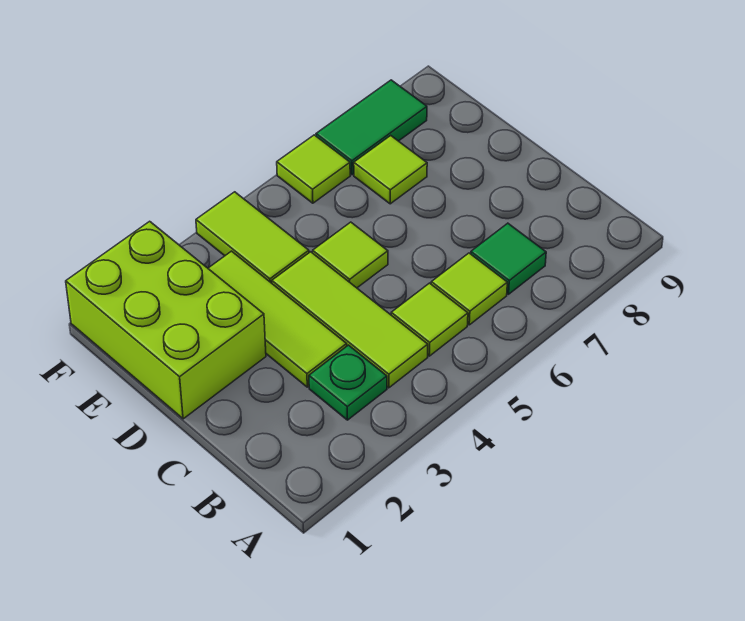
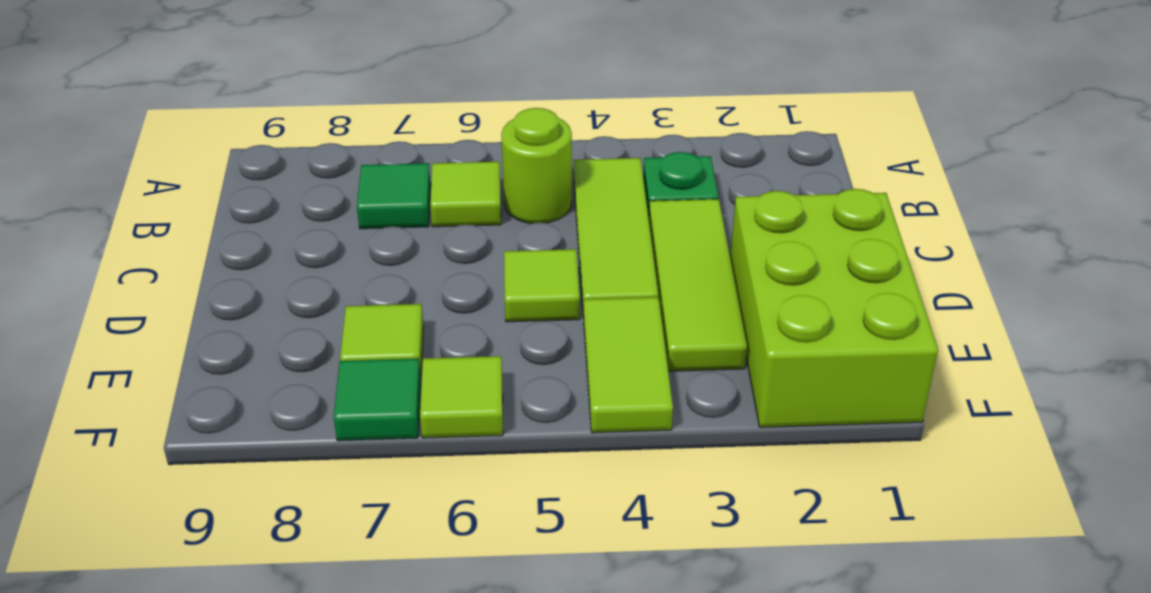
lime 1x1 tile [391,283,468,356] -> lime 1x1 round brick [501,108,572,223]
green 1x2 tile [316,80,427,175] -> green 1x1 tile [334,359,421,441]

